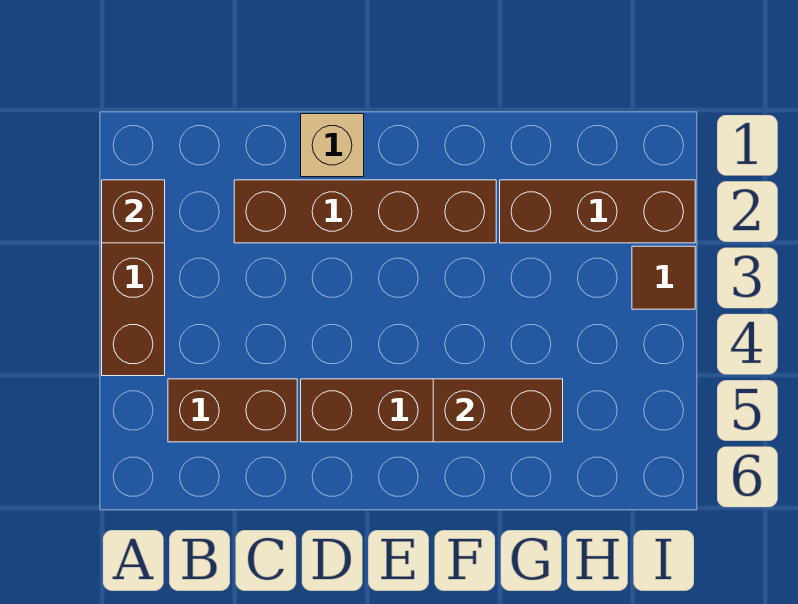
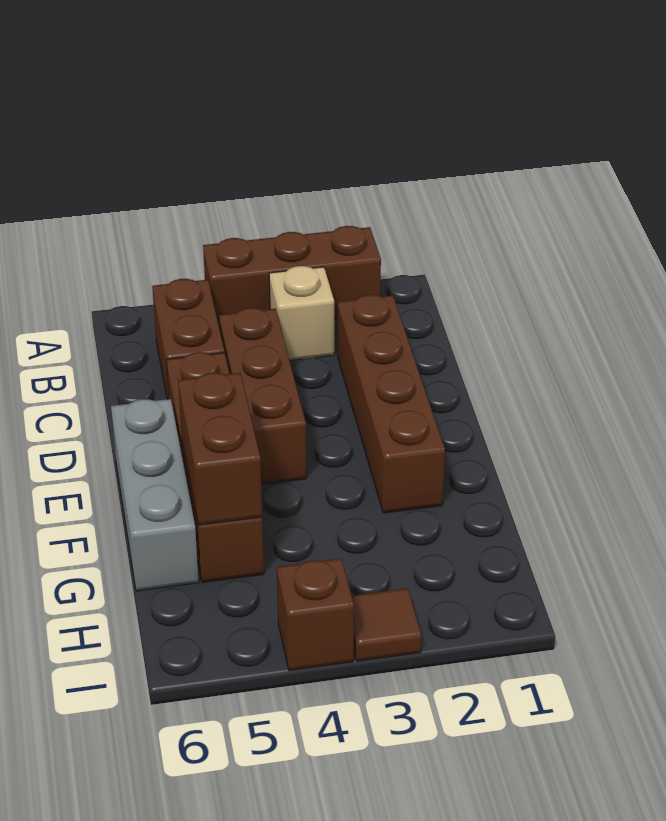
brown 1x1 brick [102,180,165,243] -> brown 1x1 brick moved to [277,558,354,671]
tan 1x1 brick [301,114,364,177] -> tan 1x1 brick moved to [269,266,334,360]
none -> grey 1x3 brick [111,399,199,591]
brown 1x3 brick [500,180,695,243] -> brown 1x3 brick moved to [219,308,306,484]

